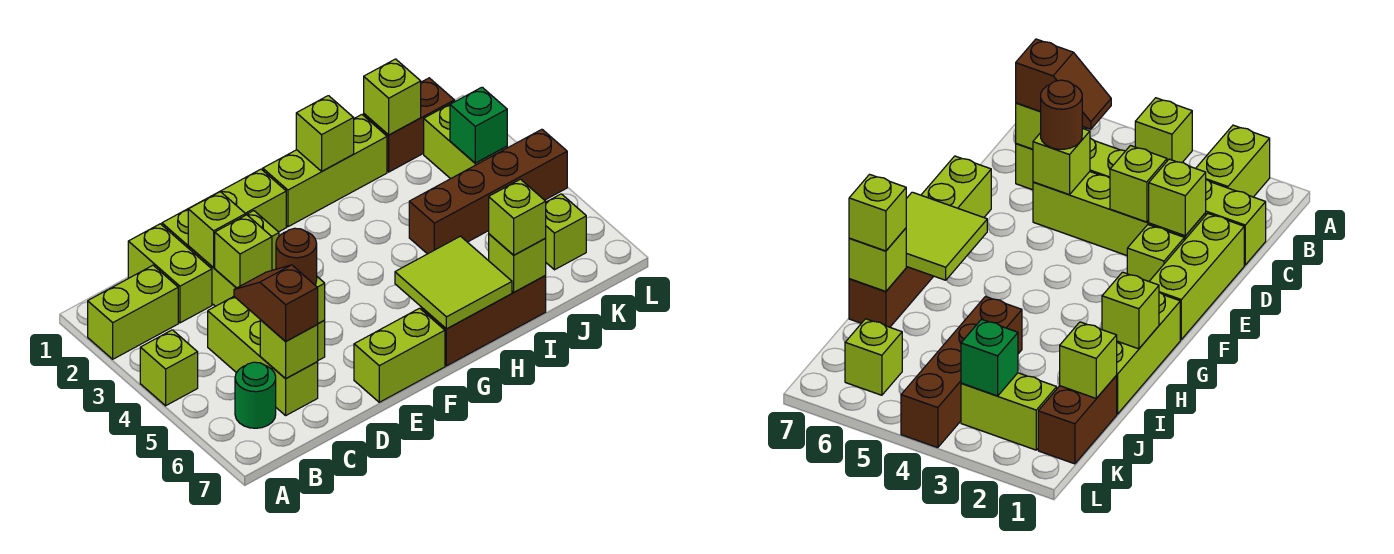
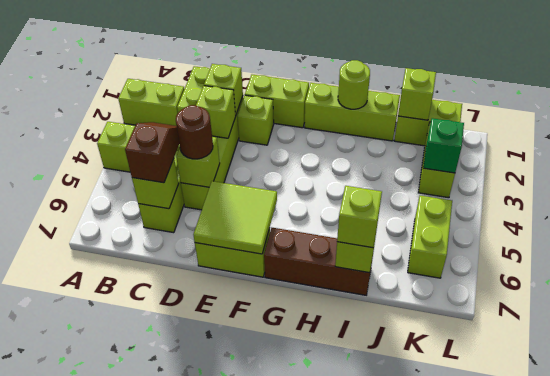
green 1x1 round brick [235,362,276,428] -> none
lime 1x3 brick [162,169,286,248] -> lime 1x2 brick [245,75,309,128]
lime 2x2 tile [395,236,512,329] -> lime 2x2 tile moved to [193,181,277,254]
lime 1x1 brick [296,96,354,171] -> lime 1x1 round brick [338,60,370,109]
brown 1x4 brick [409,129,567,254] -> none
brown 1x2 brick [364,78,454,172] -> lime 1x2 brick [394,100,462,146]
lime 1x1 brick [545,194,586,270] -> lime 1x2 brick [408,196,452,278]

